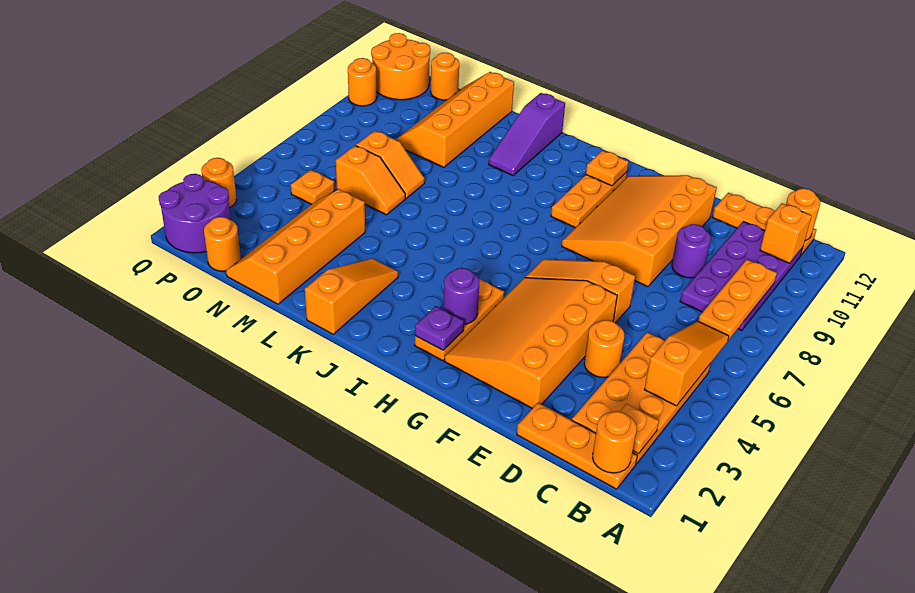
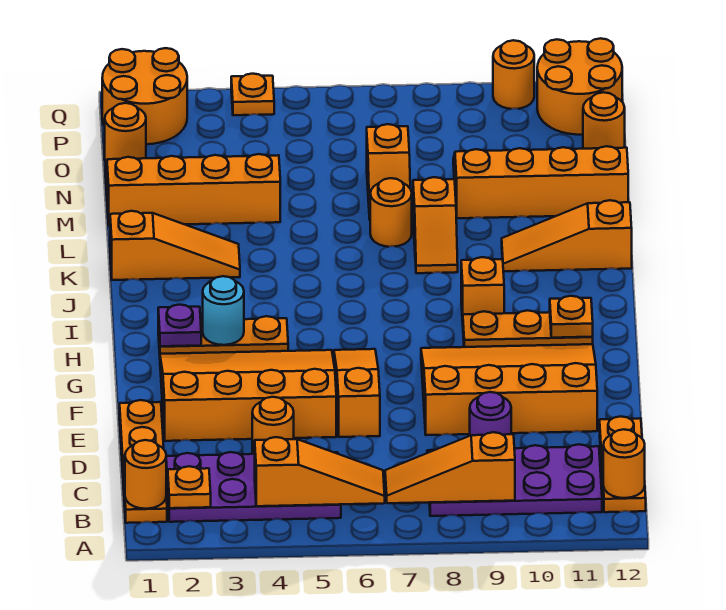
orange 1x3 plate [517,403,637,489] -> orange 1x4 plate [120,400,167,523]
orange 2x4 plate [572,332,710,464] -> purple 2x4 plate [166,452,341,522]
orange 1x3 plate [698,260,777,340] -> orange 1x3 slope [385,432,515,503]
orange 1x1 brick [760,203,812,263] -> orange 1x1 brick moved to [461,257,504,321]
purple 1x1 round brick [443,268,480,324] -> cyan 1x1 round brick [203,276,244,345]
purple 1x3 slope [489,93,565,175] -> orange 1x3 slope [502,200,632,271]
orange 1x2 slope [336,146,405,215] -> orange 1x2 slope moved to [413,177,458,273]
orange 1x1 plate [291,170,335,204] -> orange 1x1 plate moved to [231,74,274,115]
purple 2x2 round brick [159,174,231,253] -> orange 2x2 round brick [102,48,187,144]
orange 1x1 round brick [201,158,236,208] -> orange 1x1 round brick moved to [370,178,412,247]

